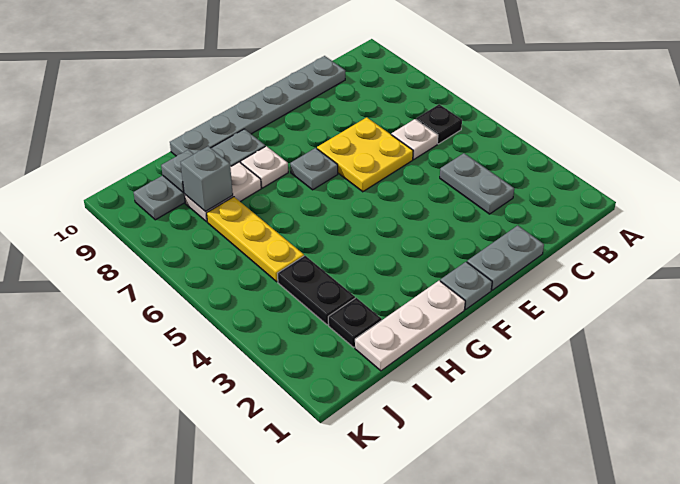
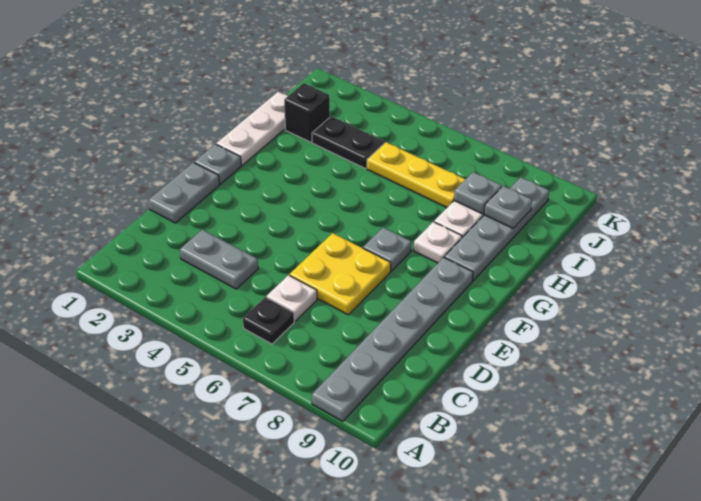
grey 1x6 plate [170,56,345,156] -> grey 1x6 plate moved to [312,257,473,421]
black 1x1 plate [328,298,382,347] -> black 1x1 brick [284,83,330,142]
grey 1x1 brick [181,146,233,212] -> grey 1x1 plate [454,172,502,214]

